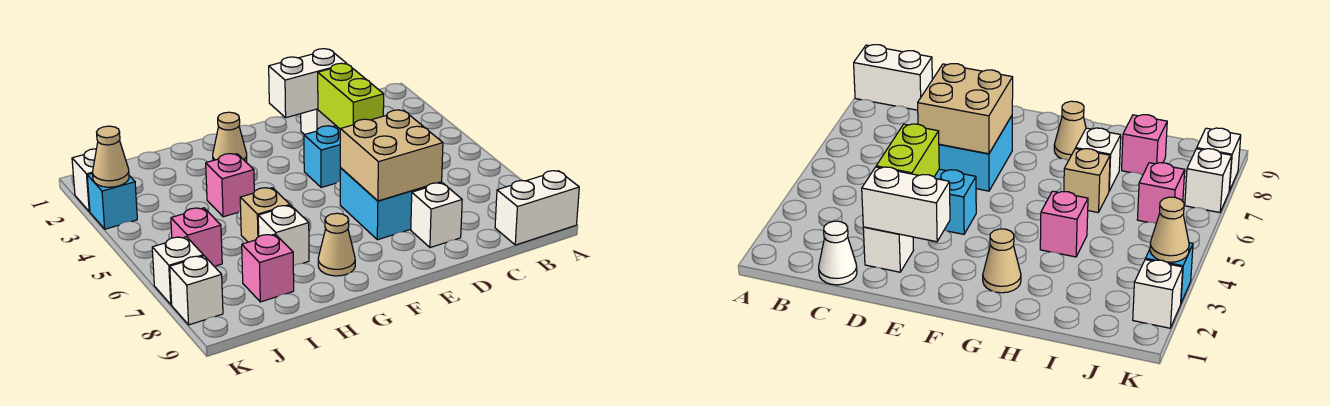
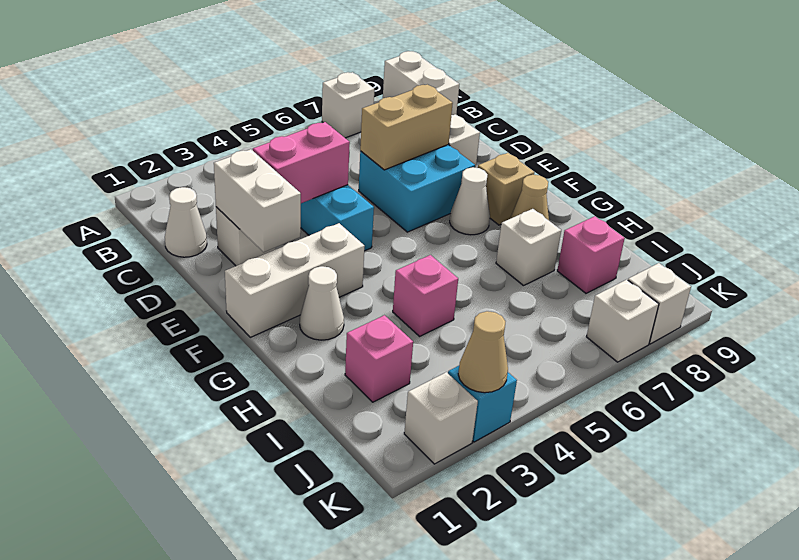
none -> white 1x1 brick [322,72,374,138]
lime 1x2 brick [318,63,384,129] -> pink 1x2 brick [253,122,350,203]
tan 2x2 brick [340,110,443,201] -> tan 1x2 brick [360,85,453,170]
none -> white 1x3 brick [225,223,365,337]
none -> white 1x1 cone [450,167,490,235]
tan 1x1 cone [213,112,247,163] -> white 1x1 cone [300,266,344,340]
tan 1x1 brick [240,188,290,242] -> tan 1x1 brick moved to [478,153,534,225]
pink 1x1 brick [171,208,222,266] -> pink 1x1 brick moved to [345,315,413,402]

